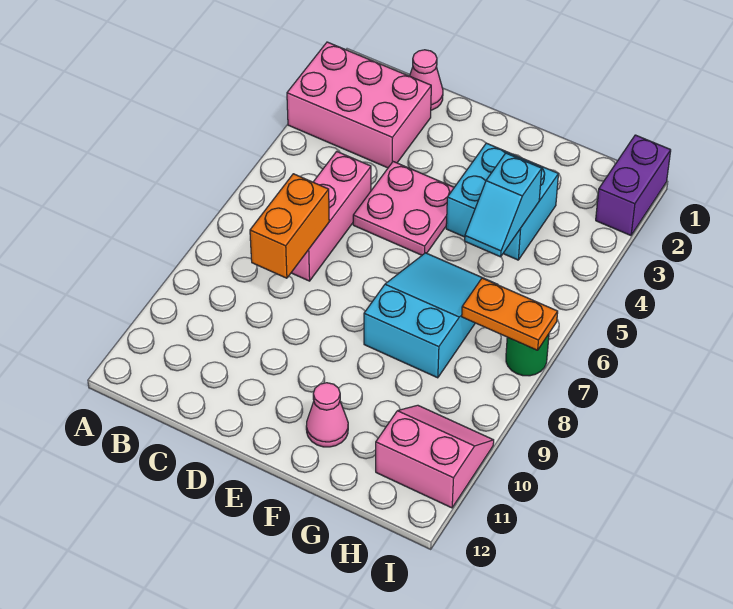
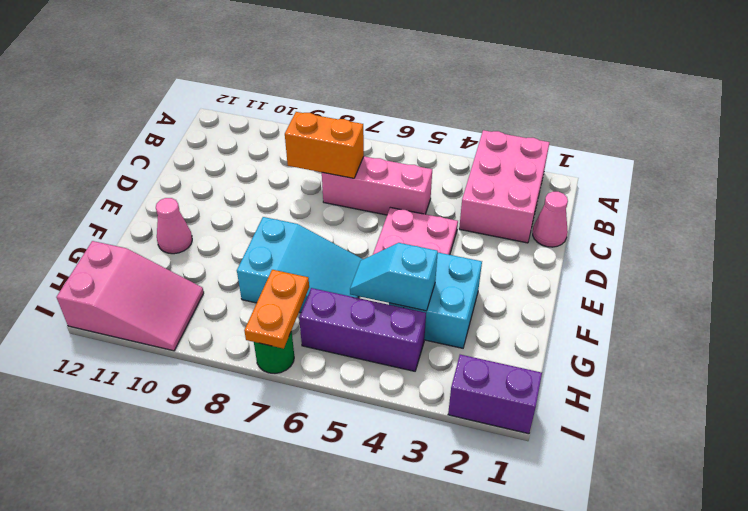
none -> purple 1x3 brick [299,288,426,371]
pink 2x2 slope [376,405,494,508] -> pink 2x3 slope [56,241,204,351]

